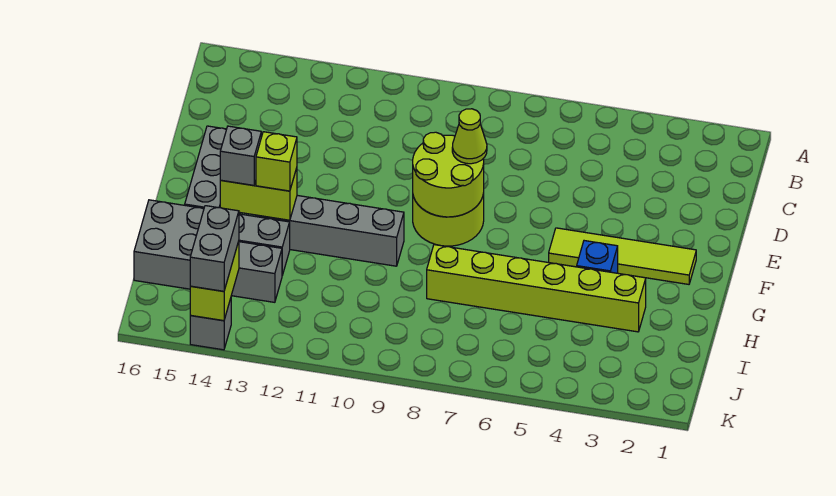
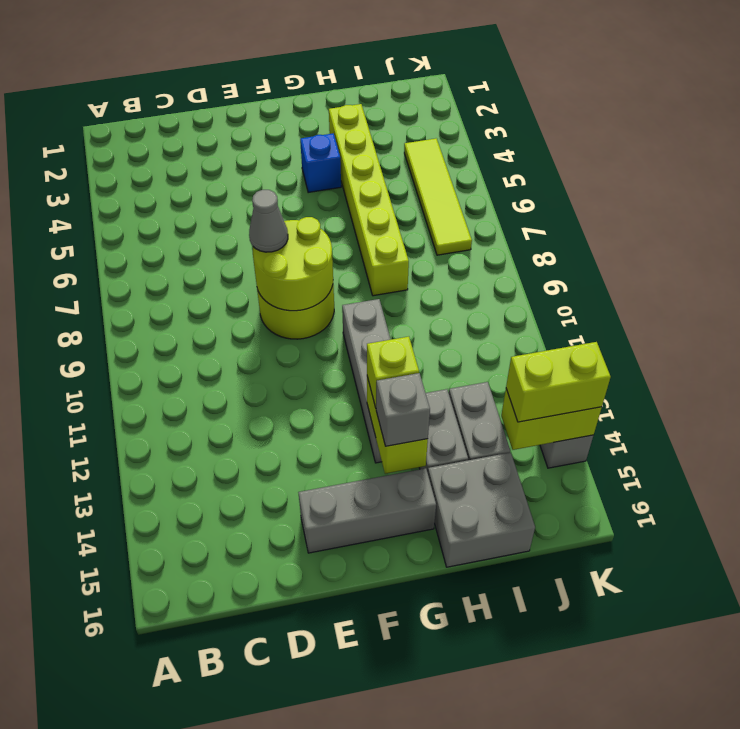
lime 1x1 cone [452,109,487,164] -> grey 1x1 cone [249,190,288,252]
lime 1x4 tile [549,228,696,284] -> lime 1x4 tile moved to [404,138,472,255]
grey 1x2 brick [190,206,239,291] -> lime 1x2 brick [506,342,611,422]

